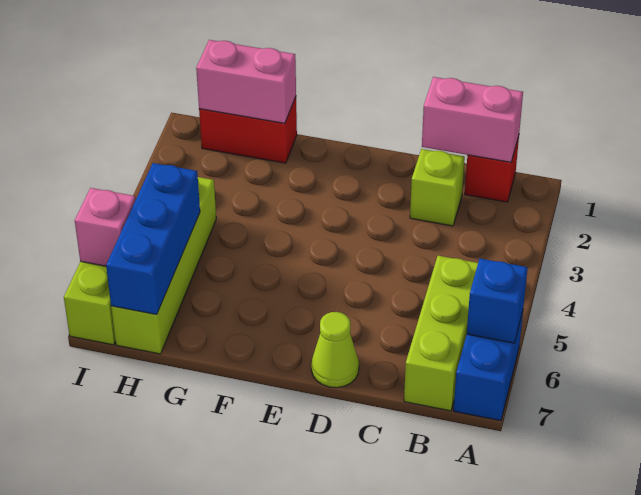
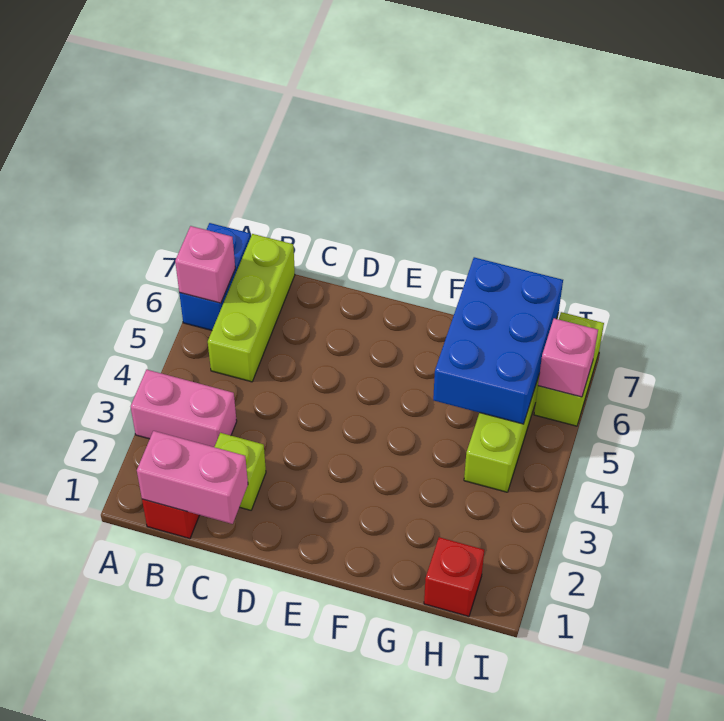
blue 1x1 brick [467,259,528,343] -> pink 1x1 brick [175,226,235,303]
lime 1x1 cone [311,312,359,388] -> none
red 1x2 brick [199,97,297,163] -> red 1x1 brick [424,537,484,616]
pink 1x2 brick [196,40,296,123] -> pink 1x2 brick moved to [131,370,237,447]
blue 1x3 brick [106,163,200,314] -> blue 2x3 brick [433,257,563,424]

